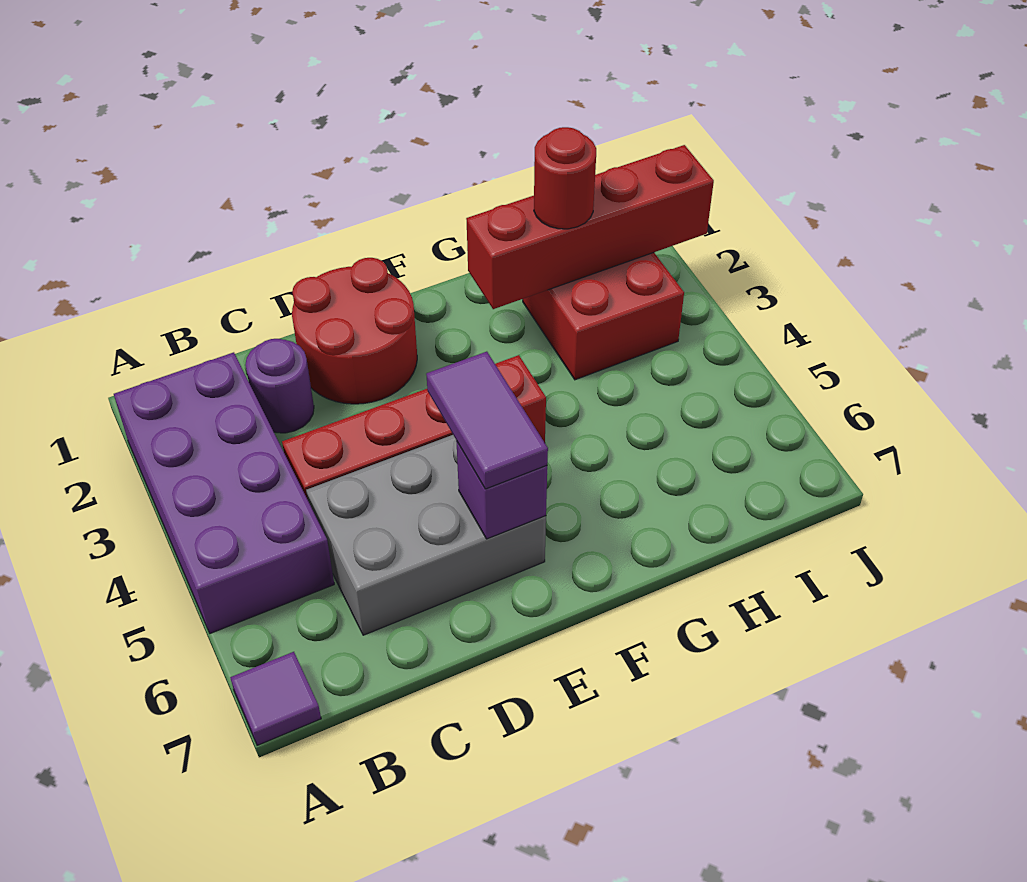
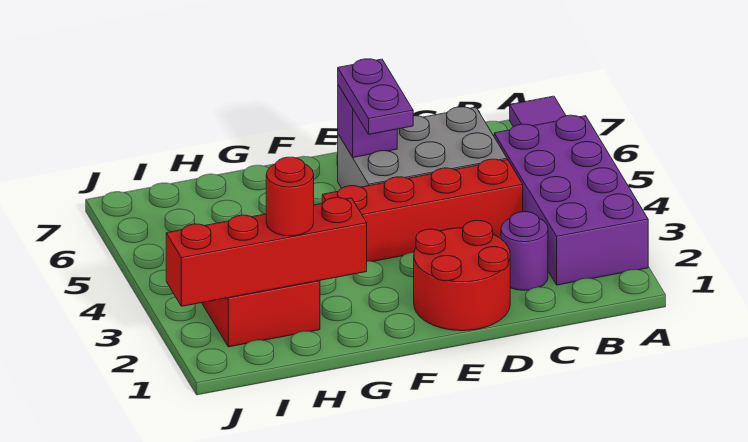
purple 1x2 tile [426,352,548,489] -> purple 1x2 plate [338,59,413,134]

